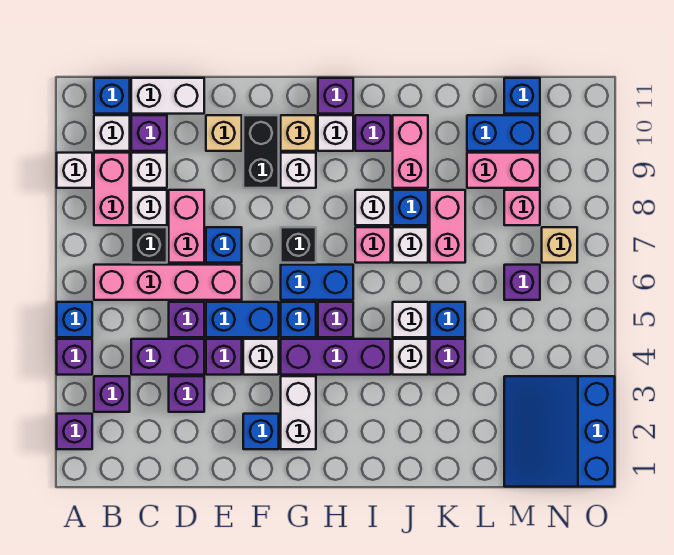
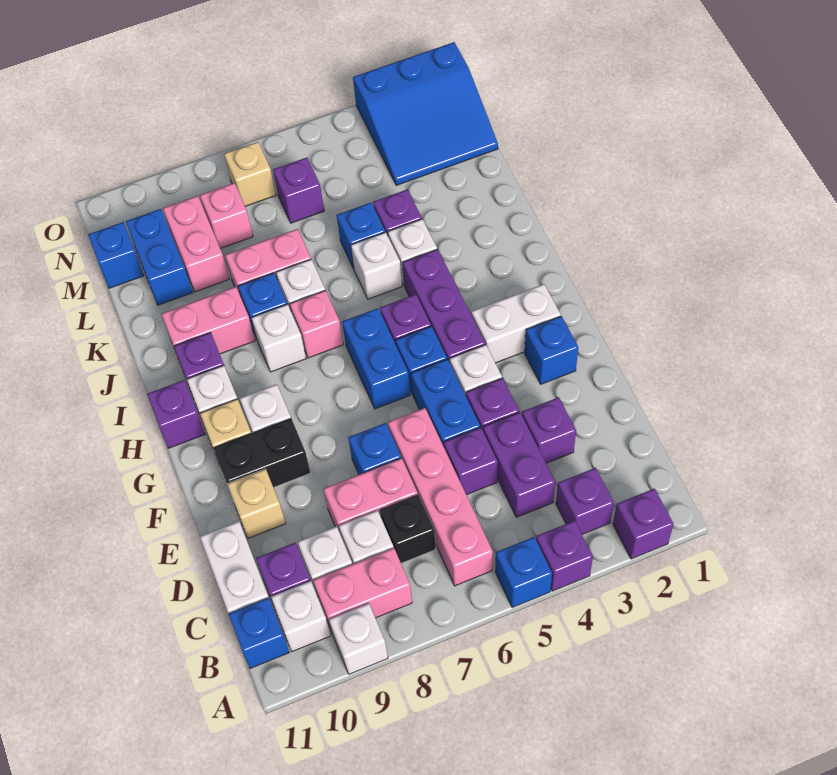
black 1x1 brick [281,227,316,263] -> none

